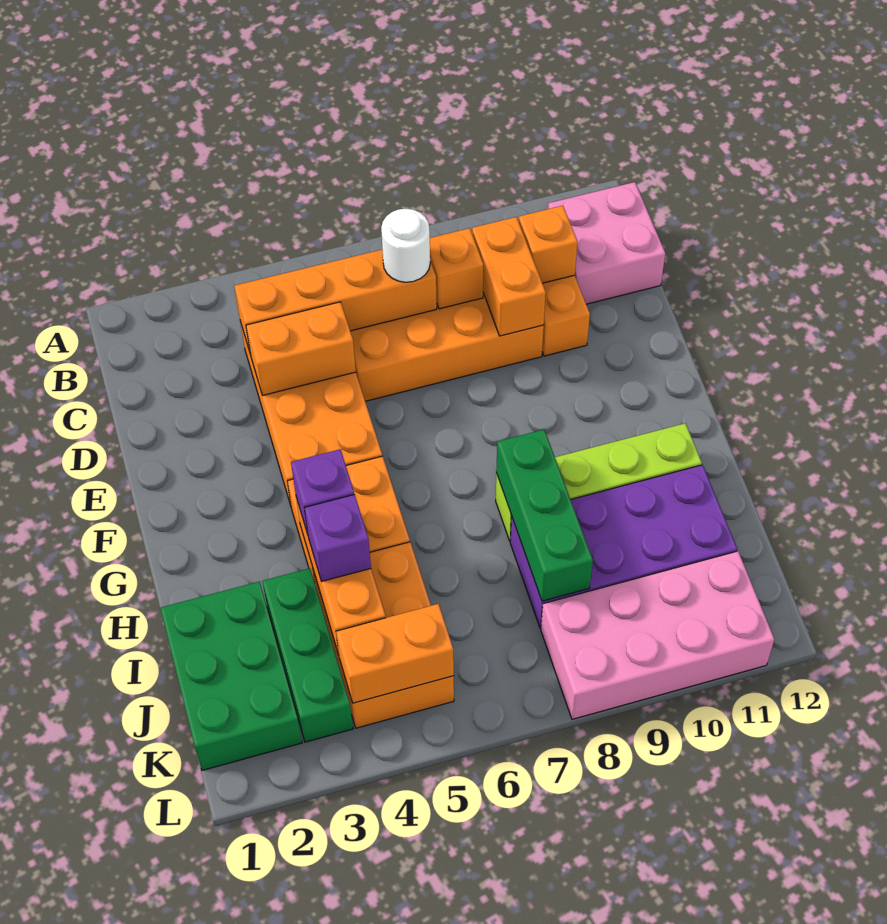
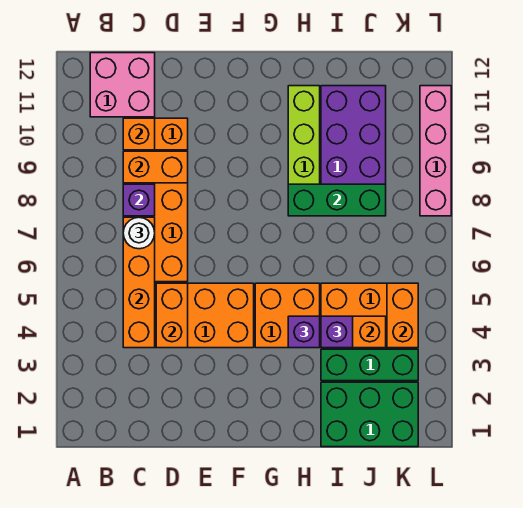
orange 1x1 brick [430,228,483,309] -> purple 1x1 brick [123,184,155,216]
pink 2x4 brick [541,551,774,719] -> pink 1x4 brick [420,86,451,216]

